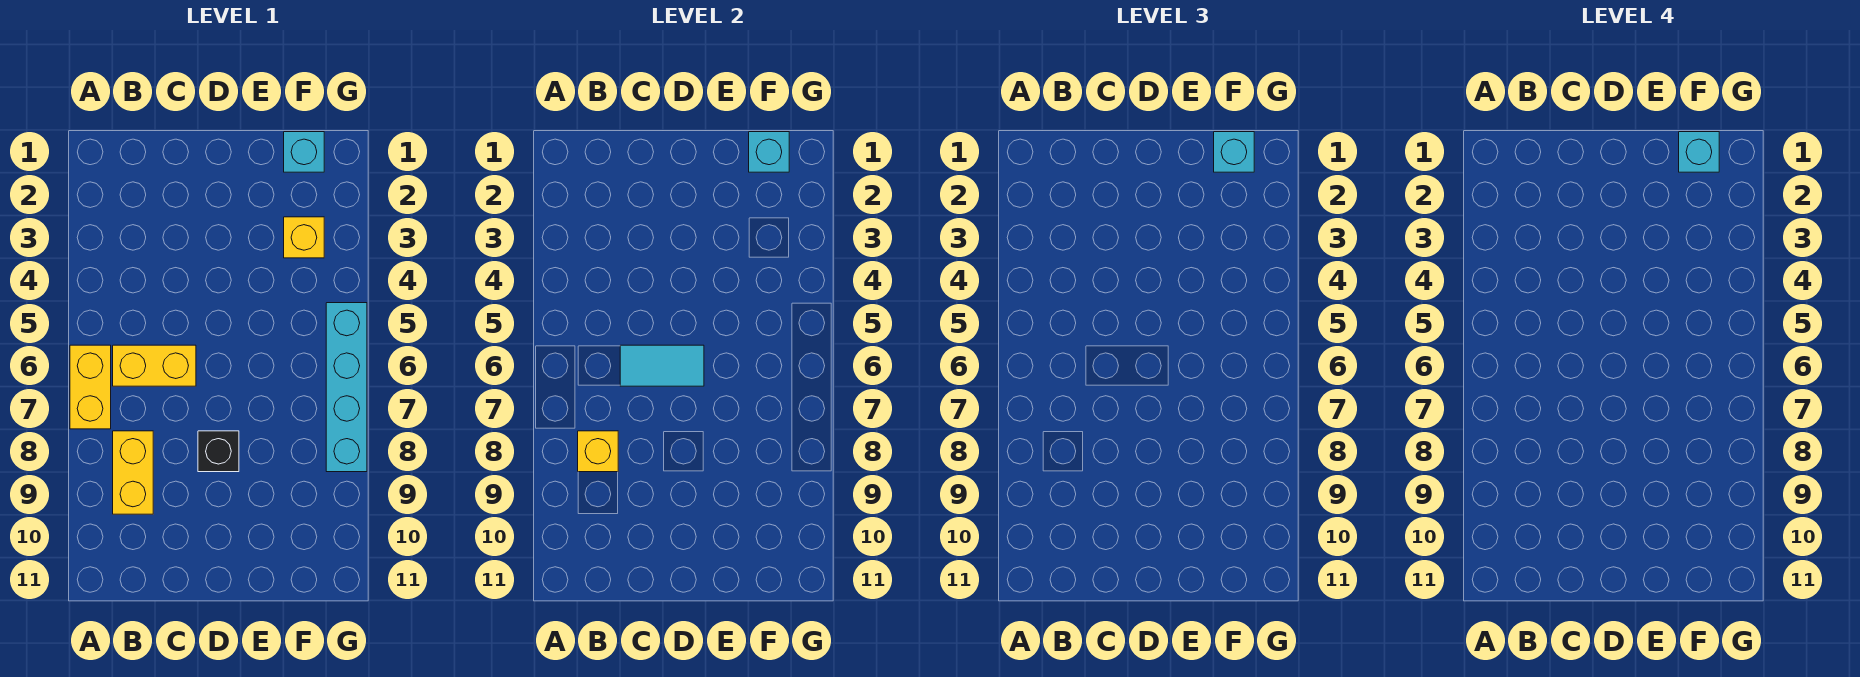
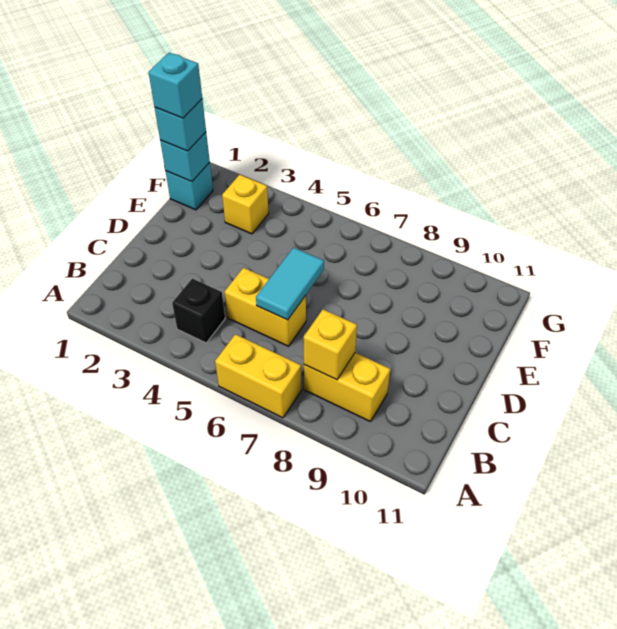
yellow 1x2 brick [113,345,196,386] -> yellow 1x2 brick turned to [225,268,306,346]
black 1x1 brick [198,431,239,472] -> black 1x1 brick moved to [172,279,225,343]
cyan 1x4 brick [326,303,367,472] -> none

